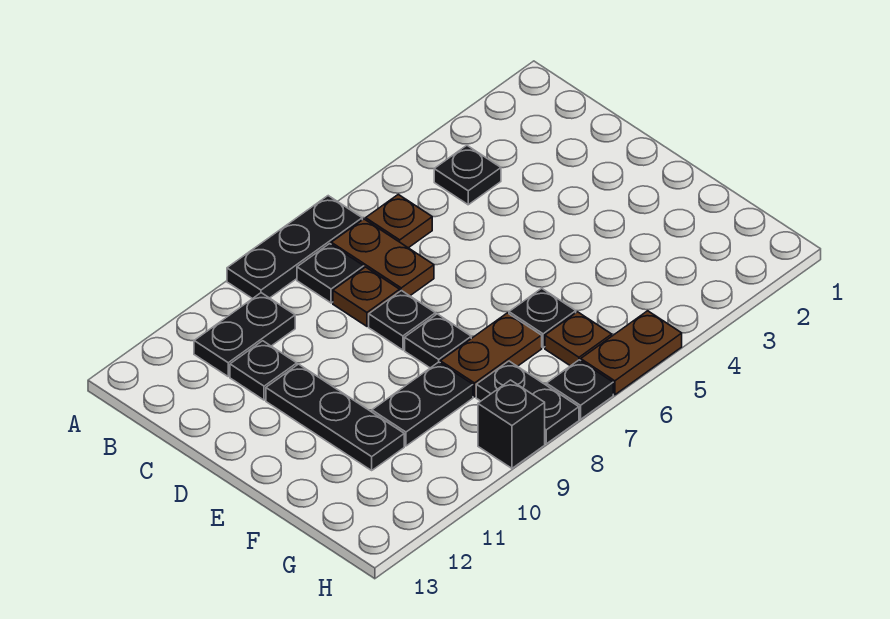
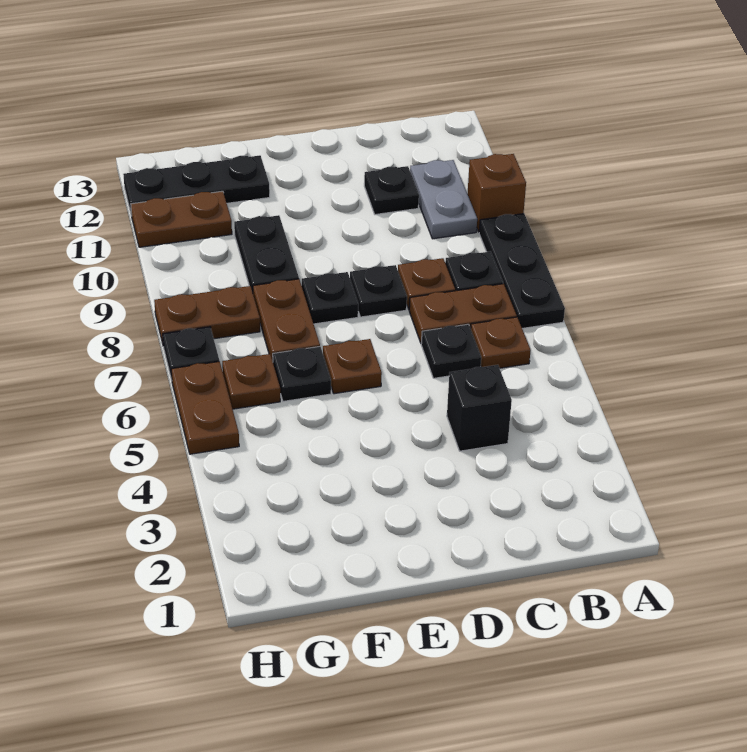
none -> brown 1x1 brick [467,154,526,232]
black 1x1 plate [434,145,501,205] -> black 1x1 plate moved to [421,324,481,378]
black 1x2 plate [194,293,295,376] -> grey 1x2 plate [410,160,477,239]
black 1x3 plate [266,364,404,470] -> black 1x3 plate moved to [123,155,270,216]
none -> brown 1x1 plate [323,339,382,394]
black 1x2 plate [476,361,579,444] -> brown 1x2 plate [154,286,260,344]
none -> brown 1x2 plate [131,191,232,247]
black 1x1 brick [478,380,545,468] -> black 1x1 brick moved to [447,365,512,451]

